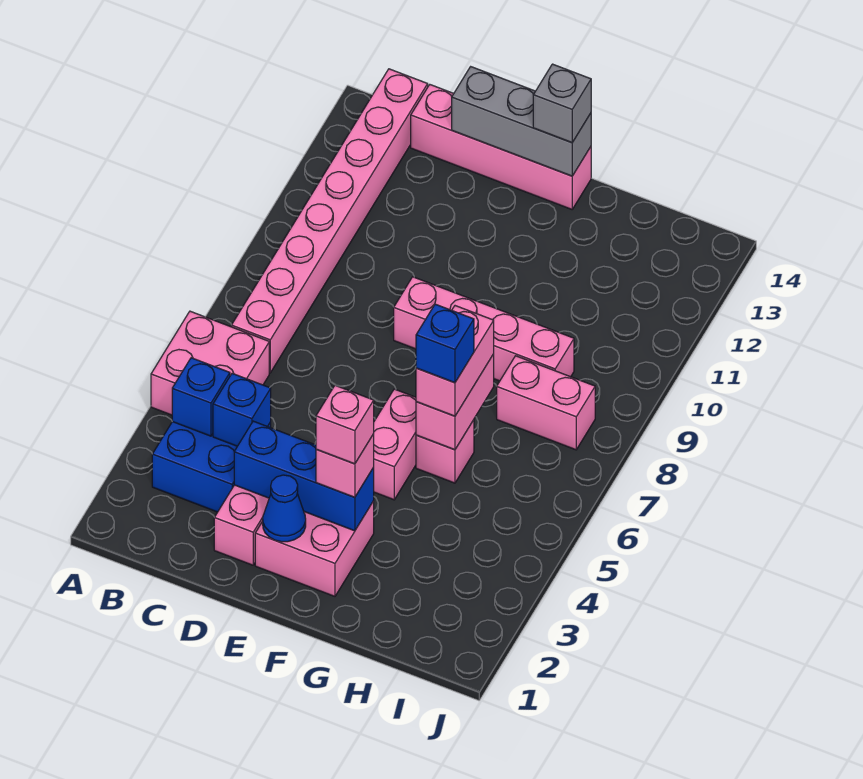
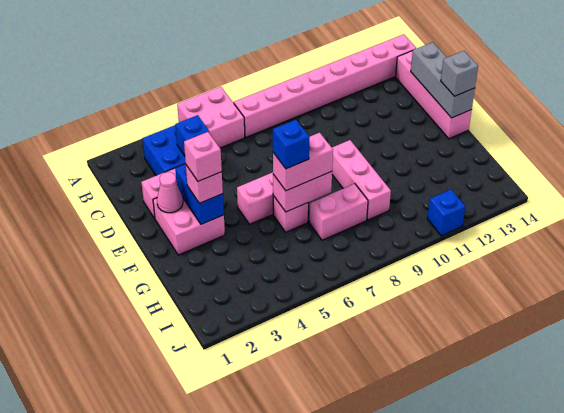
blue 1x1 brick [172,358,230,436] -> blue 1x1 brick moved to [427,190,465,236]
blue 1x3 brick [234,421,374,531] -> blue 1x2 brick [175,164,224,224]
blue 1x1 cone [263,475,306,542] -> pink 1x1 cone [157,172,183,213]
pink 1x4 brick [394,277,574,381] -> pink 1x3 brick [332,140,391,220]
pink 1x2 brick [497,356,595,450] -> pink 1x2 brick turned to [309,184,368,240]

